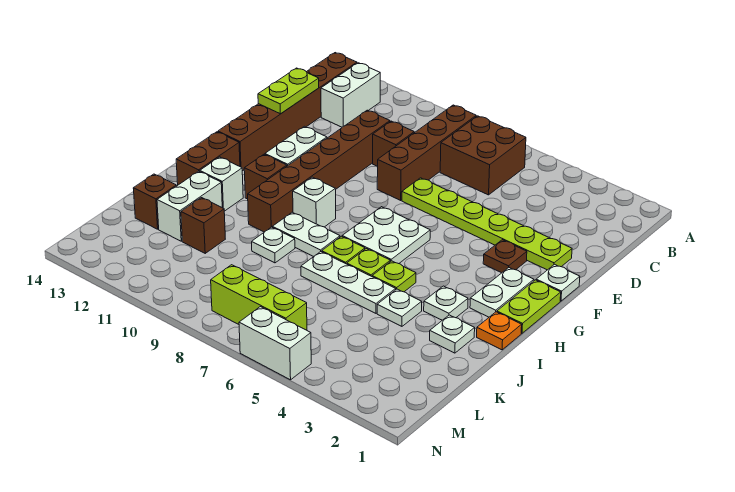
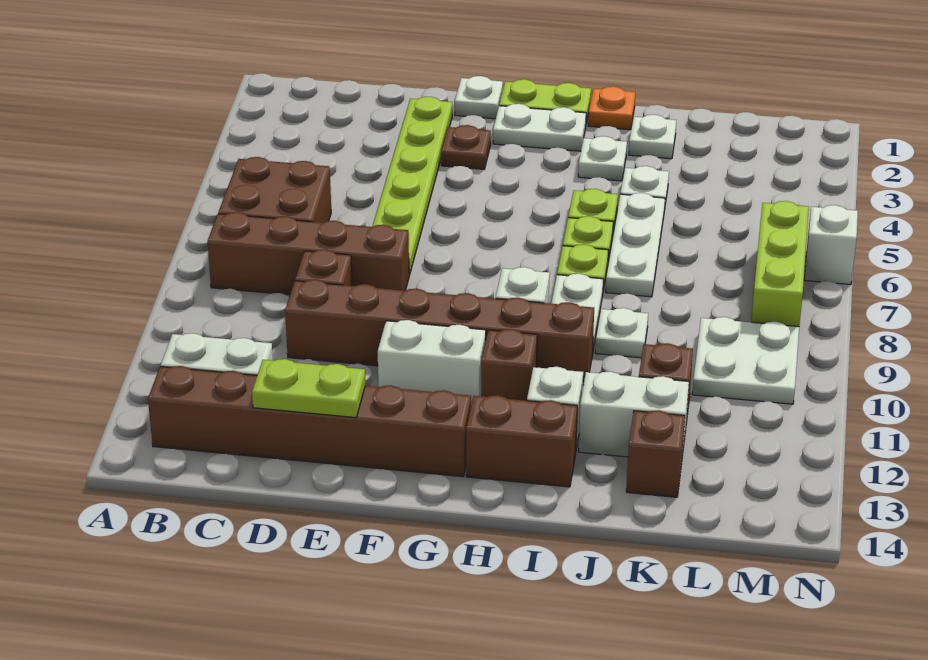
white 2x2 plate [342,207,430,264] -> white 2x2 plate moved to [692,317,799,404]
white 1x2 brick [239,307,311,380] -> white 1x1 brick [805,205,858,285]

